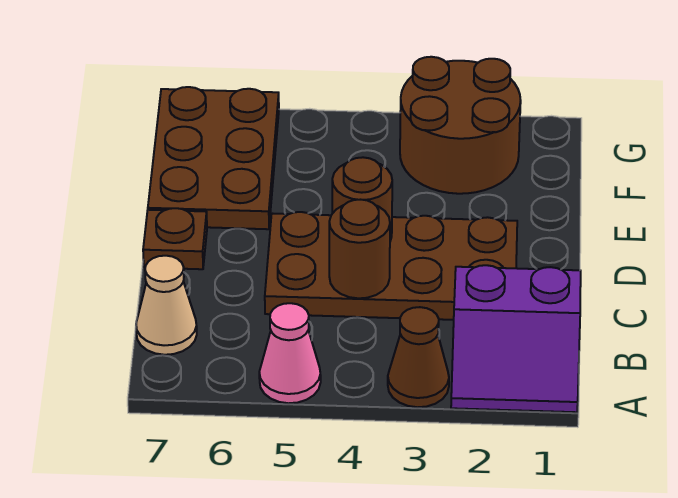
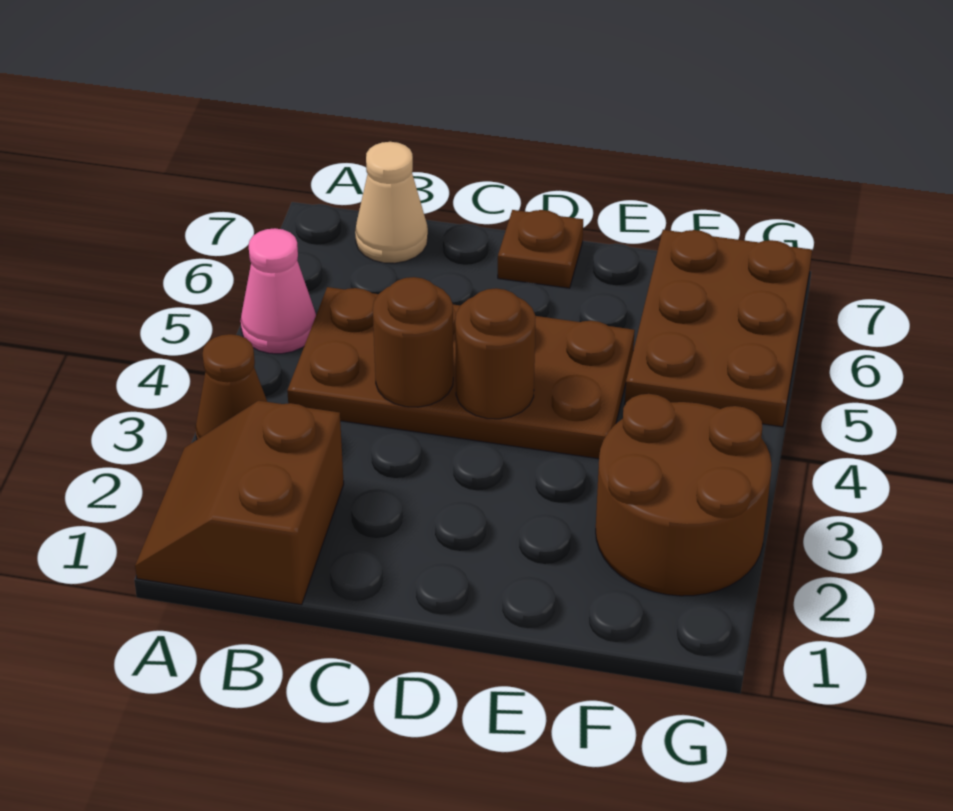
purple 2x2 slope [451,265,581,412] -> brown 2x2 slope [135,401,344,605]
brown 2x4 plate [265,212,517,320] -> brown 2x4 plate turned to [287,287,635,459]
brown 2x3 plate [148,87,279,229] -> brown 2x3 plate turned to [625,230,812,427]

